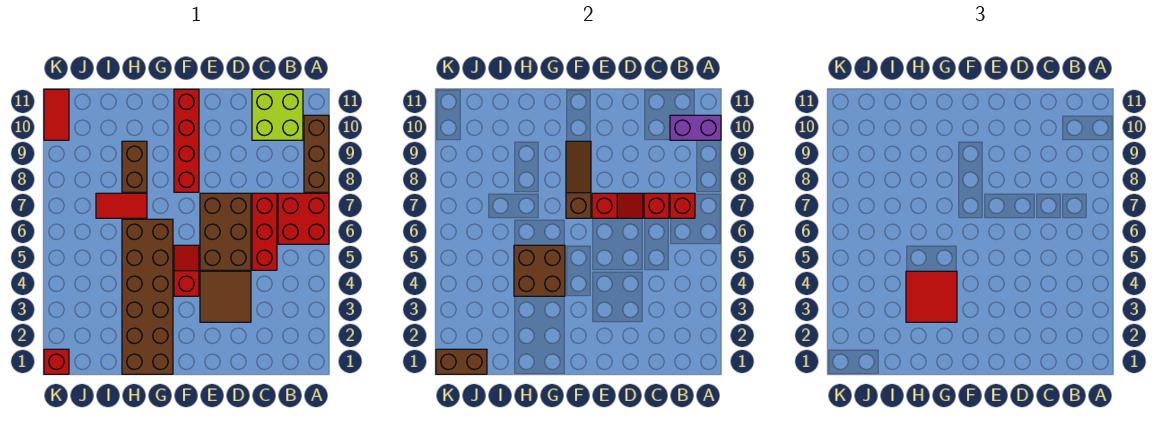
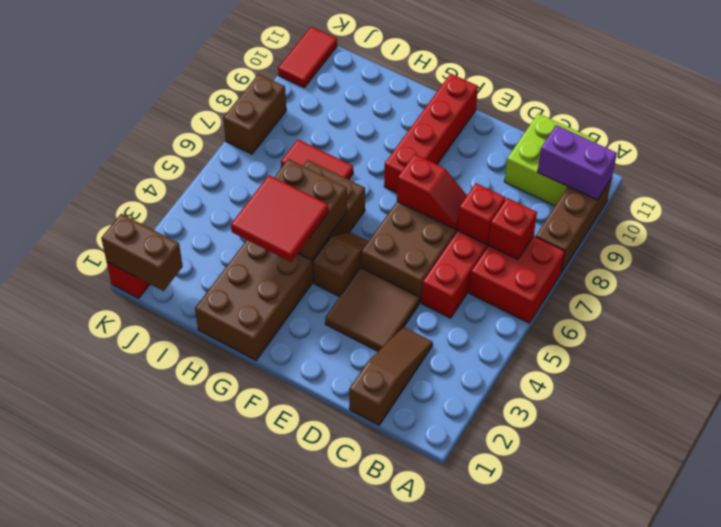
red 1x2 slope [174,245,199,296] -> brown 1x2 slope [313,232,368,297]
brown 1x3 slope [566,141,591,218] -> brown 1x3 slope moved to [349,327,433,425]
brown 1x2 brick [122,141,147,192] -> brown 1x2 brick moved to [223,74,286,154]

